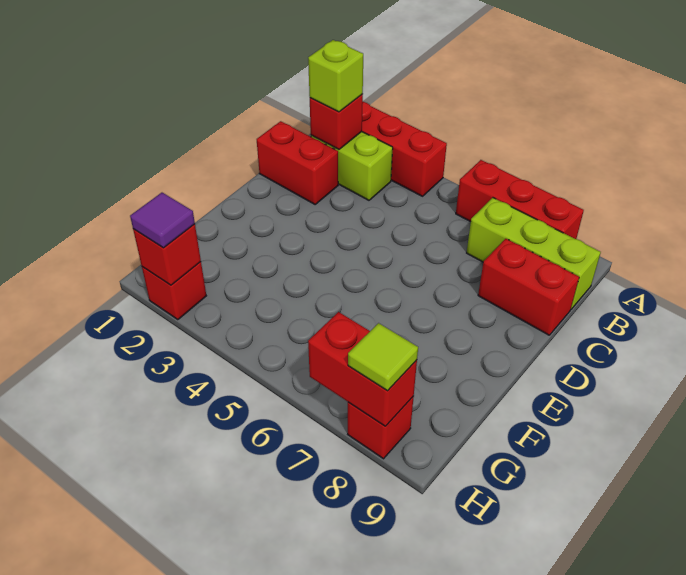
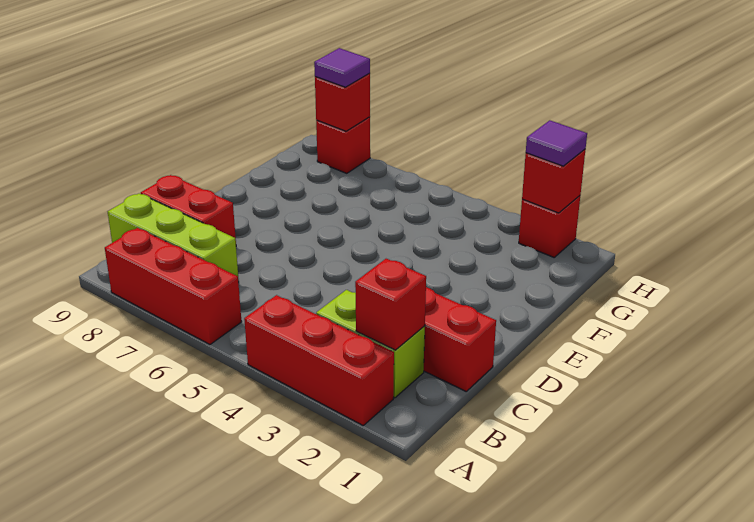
lime 1x1 brick [308,40,363,112] -> none
red 1x2 brick [308,312,417,426] -> red 1x1 brick [315,73,370,131]
lime 1x1 tile [348,323,418,391] -> purple 1x1 tile [314,48,370,87]

